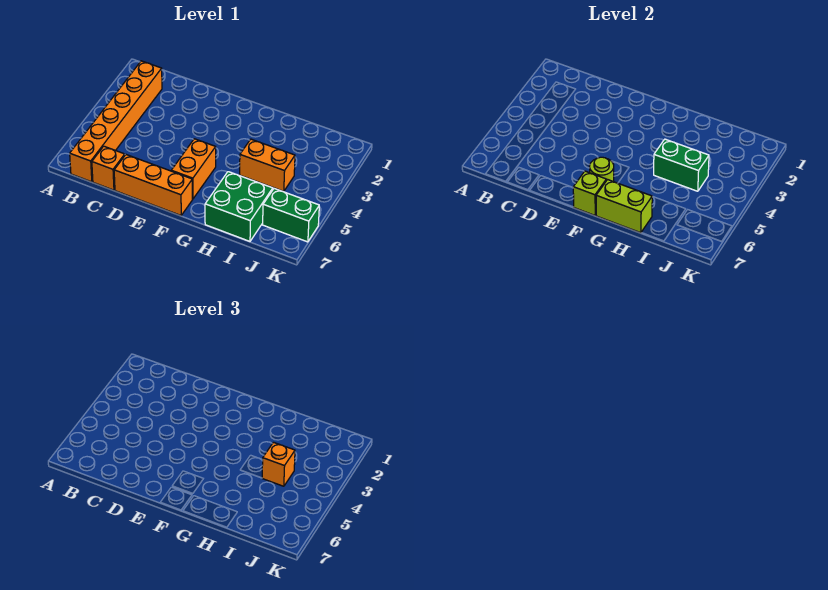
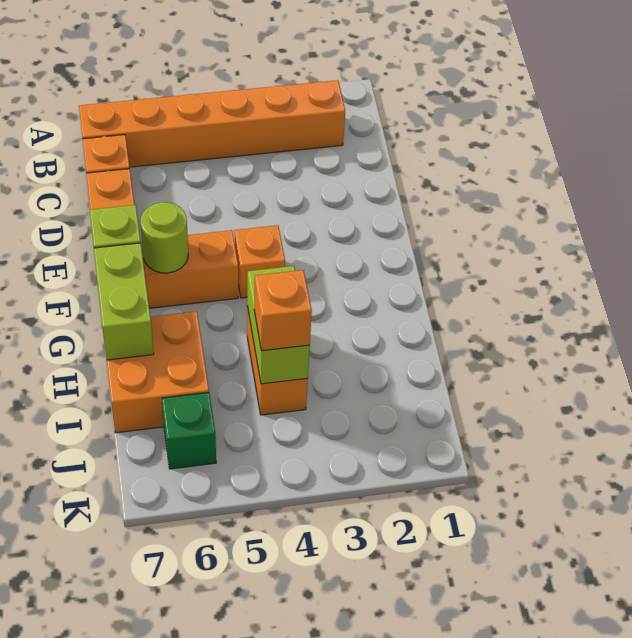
none -> orange 1x1 brick [234,225,285,298]
green 1x2 brick [654,139,709,191] -> lime 1x2 brick [247,266,310,384]
green 2x2 brick [205,172,273,241] -> orange 2x2 brick [107,311,209,433]
green 1x2 brick [263,189,319,242] -> green 1x1 brick [162,393,216,469]

